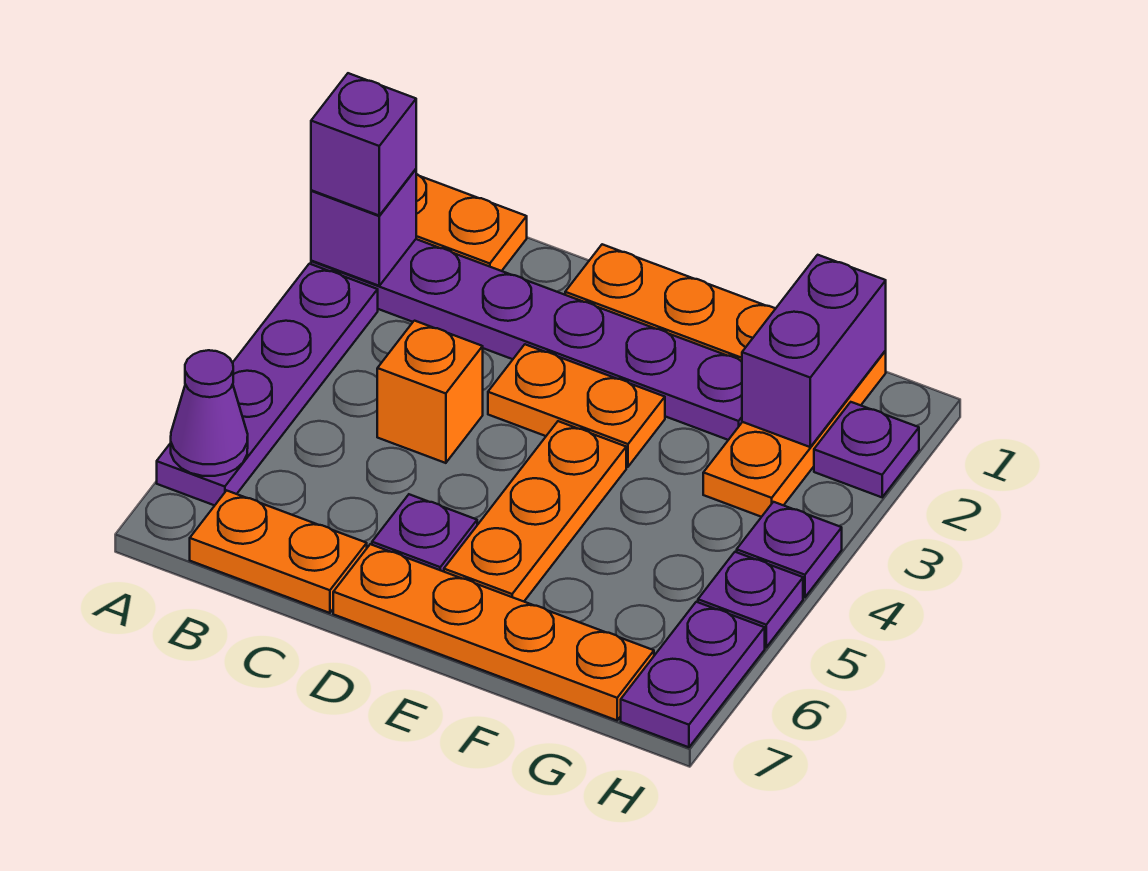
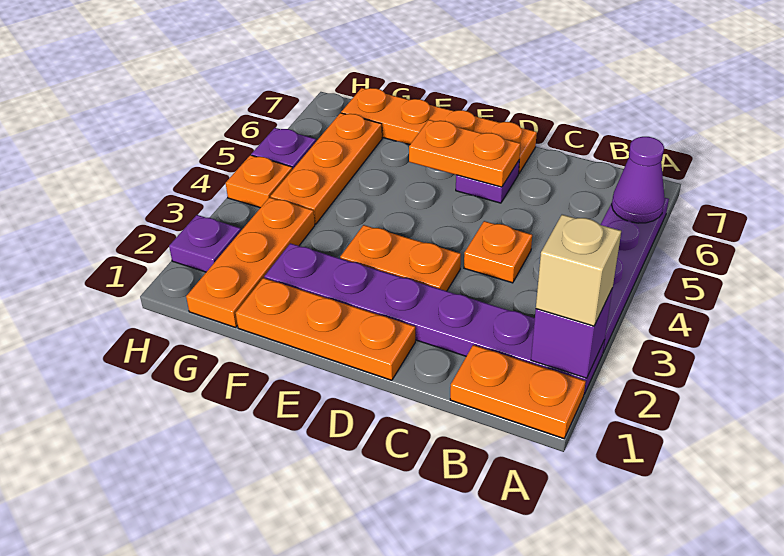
purple 1x1 brick [311,73,416,215] -> tan 1x1 brick [536,215,621,326]
orange 1x2 plate [190,490,367,613] -> orange 1x2 plate moved to [409,120,520,187]
orange 1x1 brick [377,321,483,463] -> orange 1x1 plate [464,221,532,283]
orange 1x3 plate [444,421,626,601] -> orange 1x3 plate moved to [271,113,382,224]
purple 1x2 brick [742,255,886,447] -> none
purple 1x1 plate [737,502,842,597] -> orange 1x1 plate [226,155,292,208]
purple 1x2 plate [621,602,765,747] -> none

